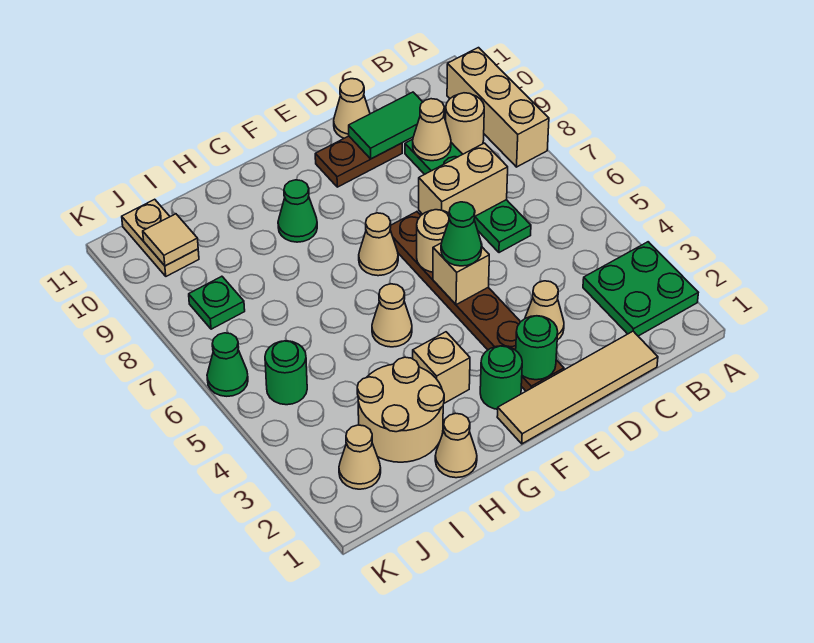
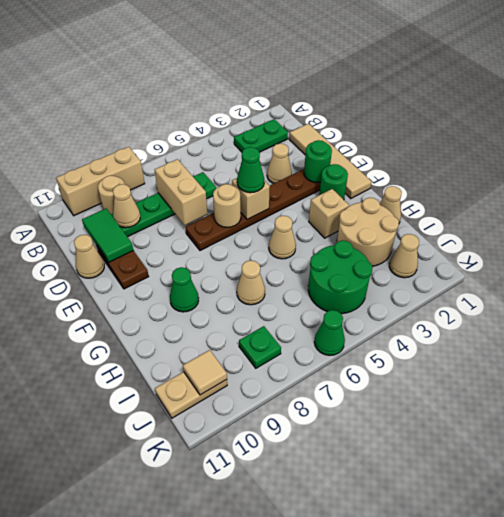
green 2x2 plate [583,242,698,336] -> green 1x2 plate [234,119,288,152]
tan 1x1 cone [359,213,398,276] -> tan 1x1 cone moved to [237,260,265,305]
green 1x1 round brick [265,341,307,405] -> green 2x2 round brick [308,240,373,314]

